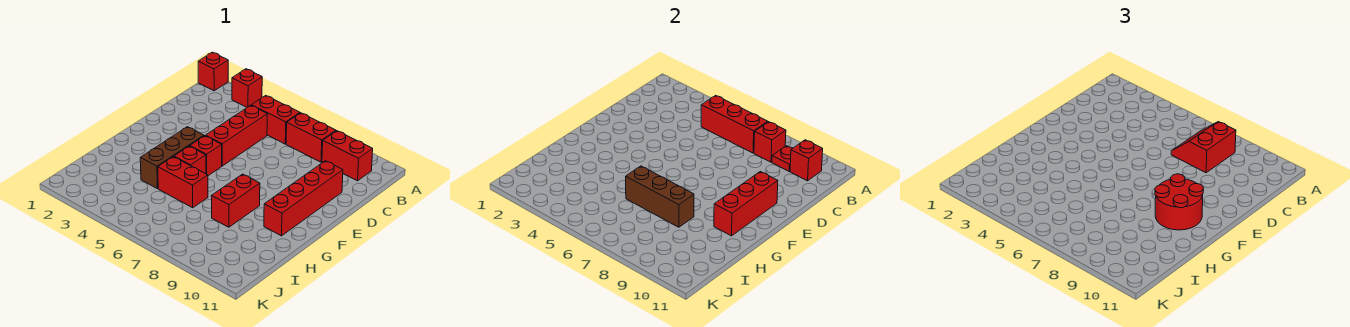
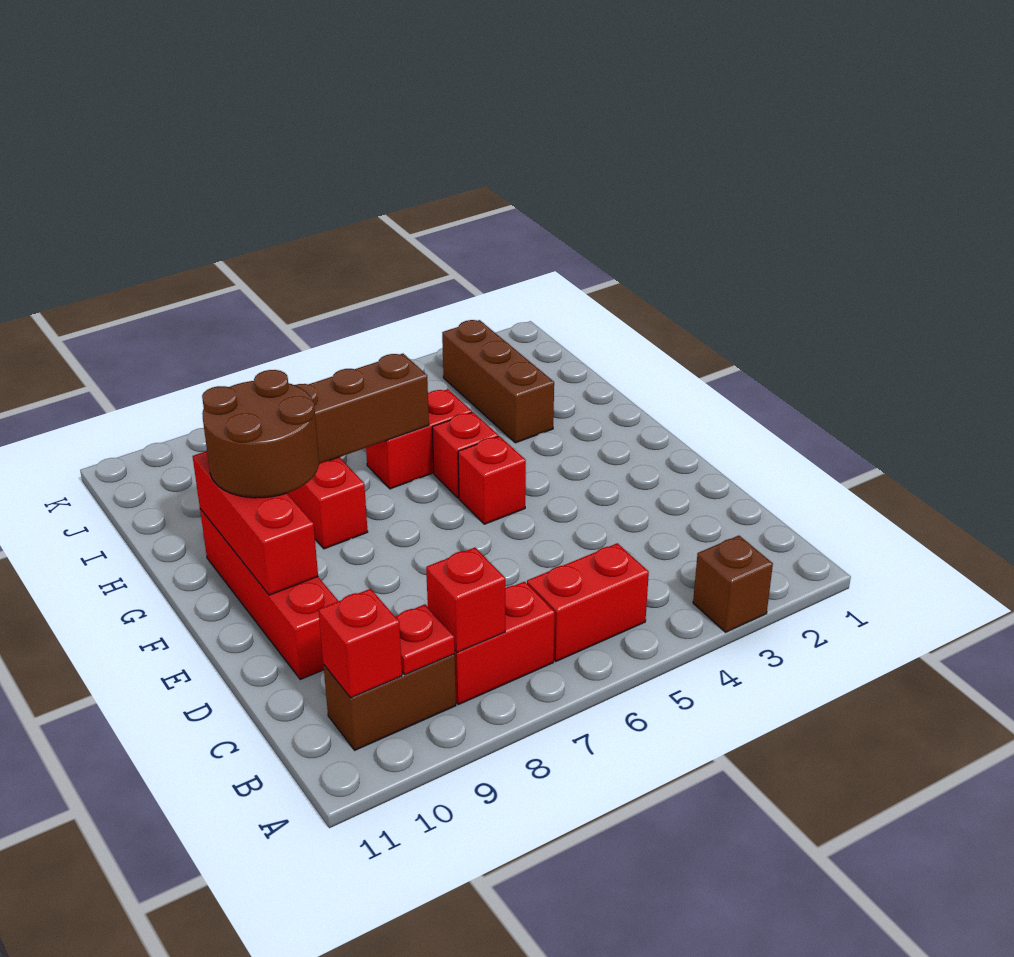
red 1x1 brick [198,52,228,91] -> none
red 1x1 brick [232,69,262,107] -> brown 1x1 brick [693,536,773,632]
red 1x3 brick [701,95,768,153] -> none
red 2x2 slope [1171,122,1236,173] -> none
red 1x2 brick [322,131,373,181] -> brown 1x2 brick [323,654,456,750]
red 1x3 brick [206,105,267,166] -> none
brown 1x3 brick [140,127,204,189] -> brown 1x3 brick moved to [442,320,554,443]
red 2x2 round brick [1155,174,1204,230] -> brown 2x2 round brick [202,370,319,498]

